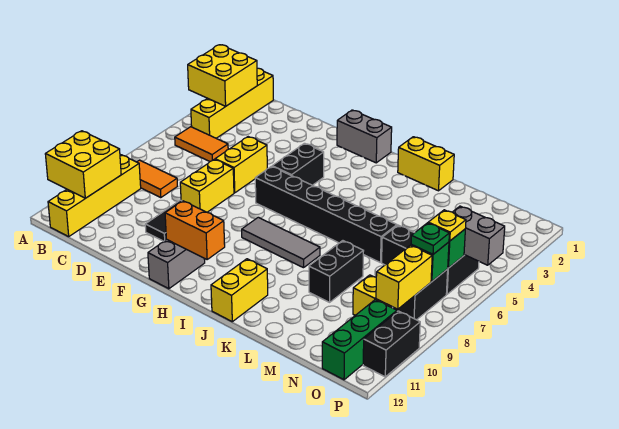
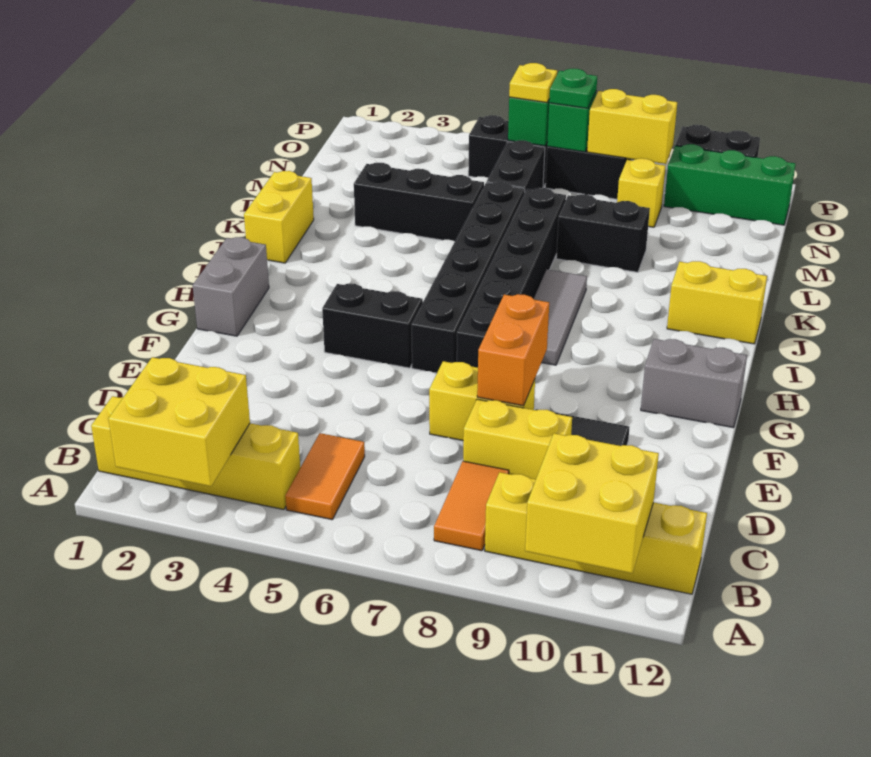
yellow 1x2 brick [215,137,267,193] -> yellow 1x2 brick moved to [463,399,572,479]
none -> black 1x6 brick [457,188,566,367]
orange 1x2 brick [165,201,225,259] -> orange 1x2 brick moved to [477,294,549,406]
none -> black 1x3 brick [354,163,484,241]
grey 1x2 brick [453,206,505,265] -> none

